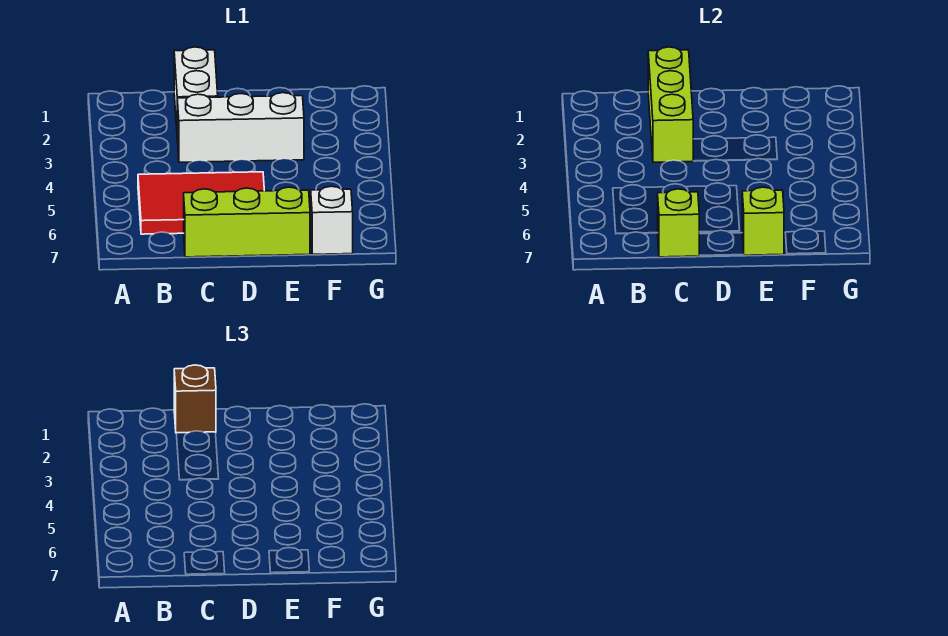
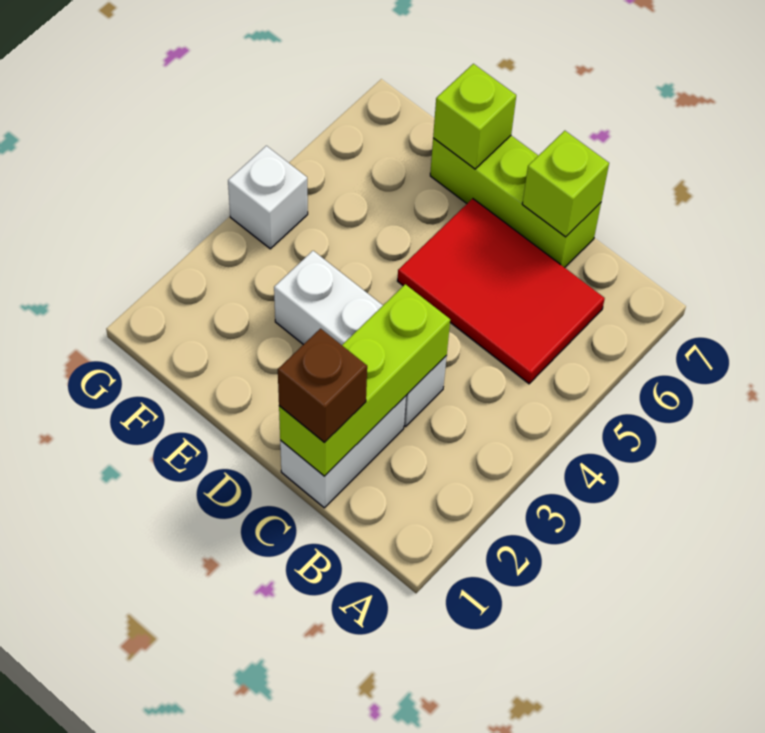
white 1x1 brick [311,186,353,254] -> white 1x1 brick moved to [228,146,308,249]

